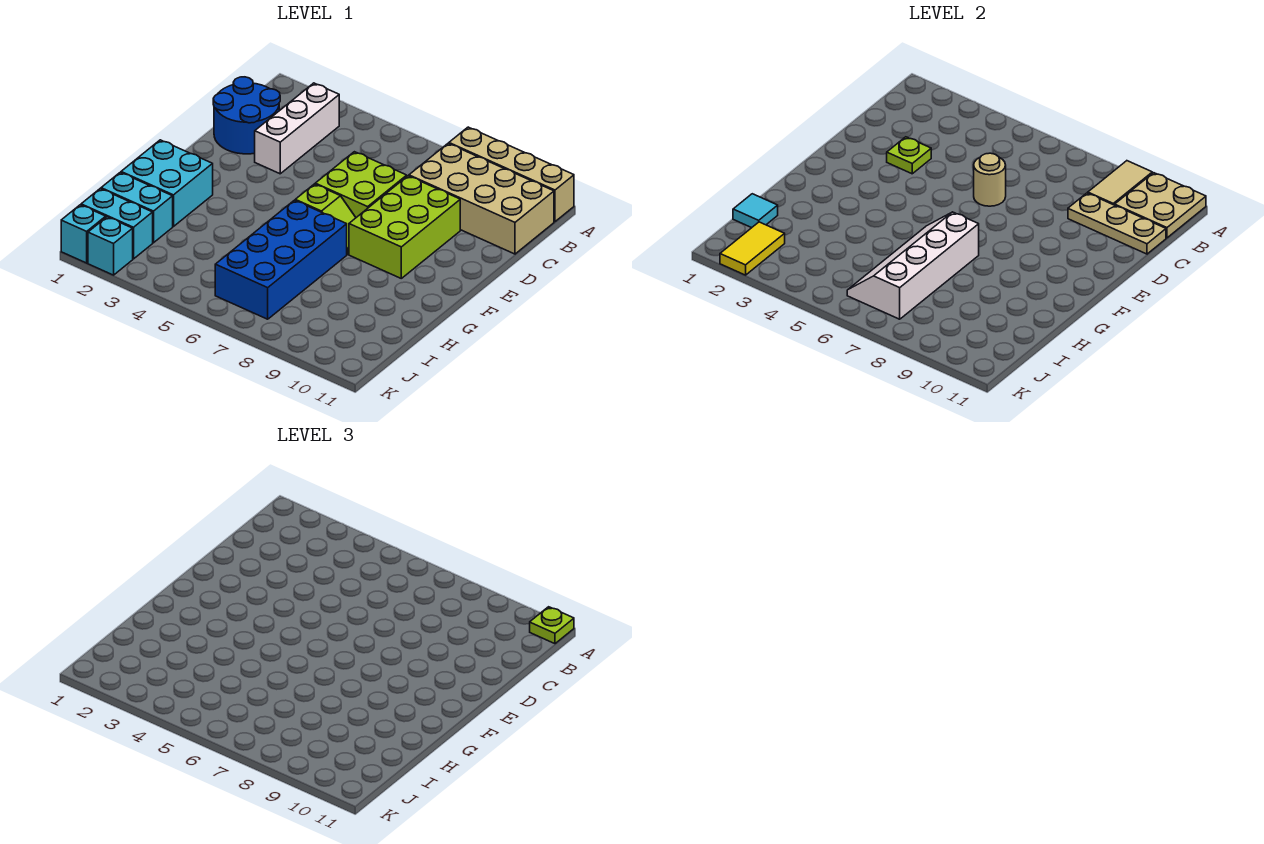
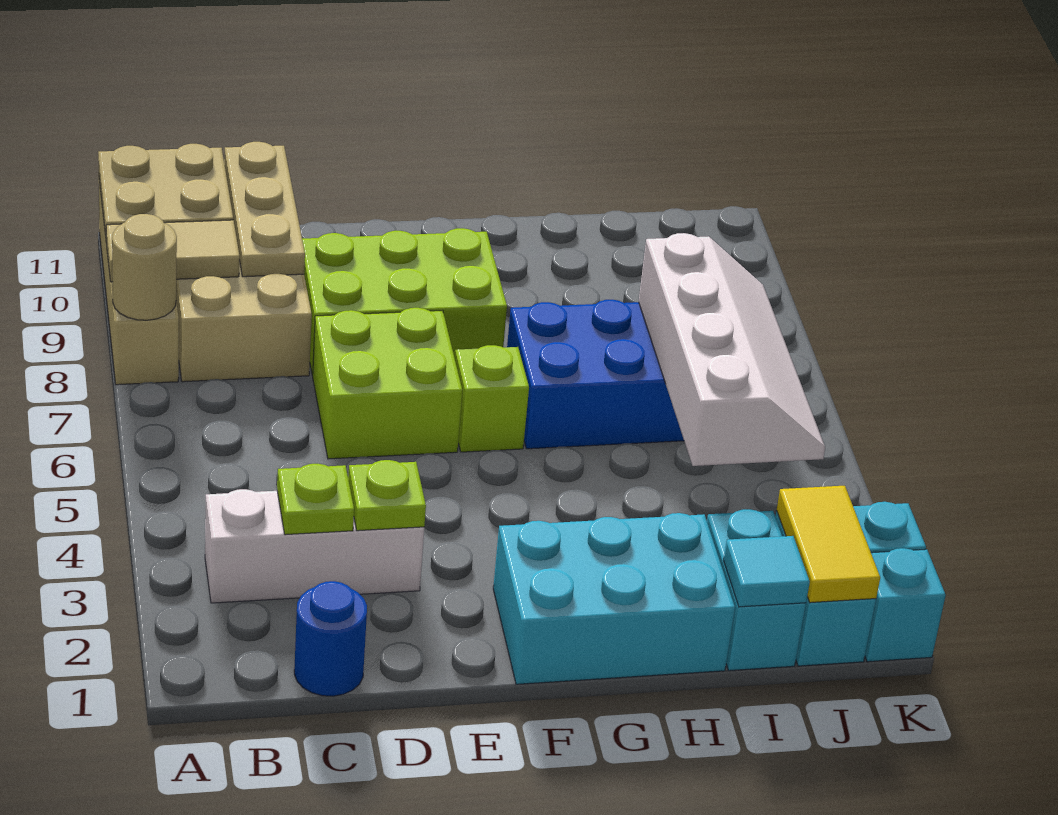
lime 1x1 plate [530,607,574,644] -> lime 1x1 plate moved to [277,464,354,535]
blue 2x2 round brick [213,77,280,154] -> blue 1x1 round brick [294,581,367,696]
tan 1x1 round brick [974,153,1006,206] -> tan 1x1 round brick moved to [112,214,177,320]
cyan 2x2 brick [121,140,213,227] -> cyan 2x3 brick [493,513,735,684]
white 2x4 slope [847,212,979,319] -> white 2x4 slope turned to [639,233,825,466]
yellow 1x2 tile [720,222,785,275] -> yellow 1x2 tile turned to [777,486,880,603]

